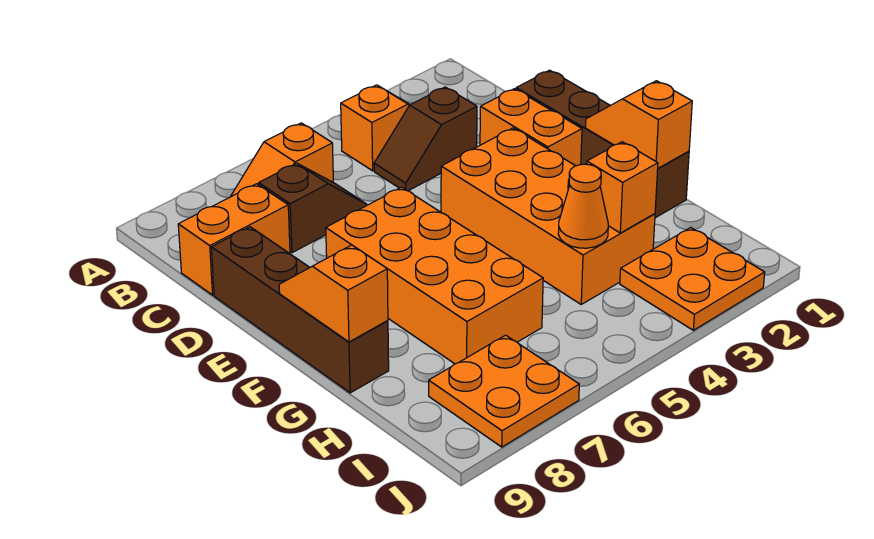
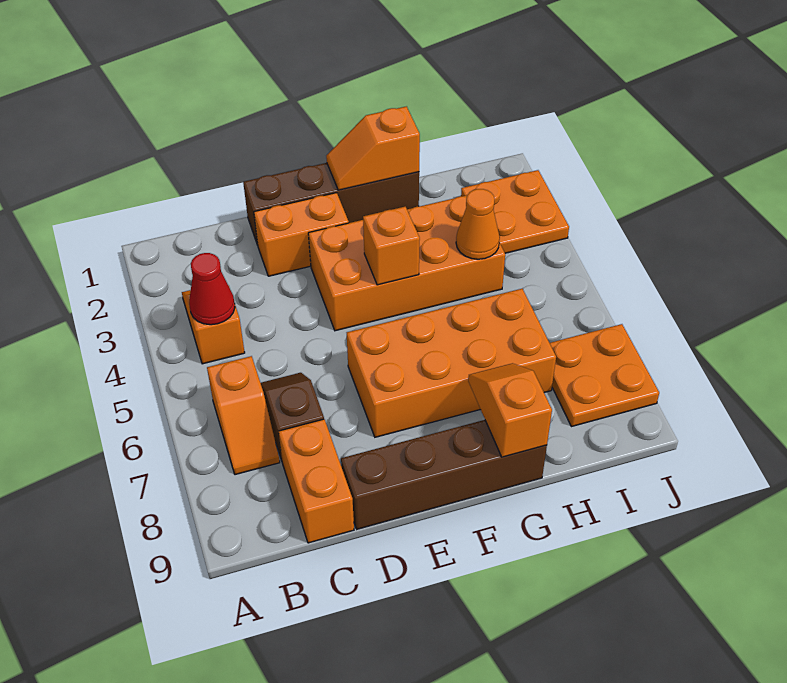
none -> red 1x1 cone [189,253,235,325]
brown 1x2 slope [374,87,477,191] -> none
orange 1x2 slope [279,245,388,342] -> orange 1x2 slope turned to [468,363,552,457]
orange 1x1 brick [587,142,658,233] -> orange 1x1 brick moved to [363,207,420,285]

